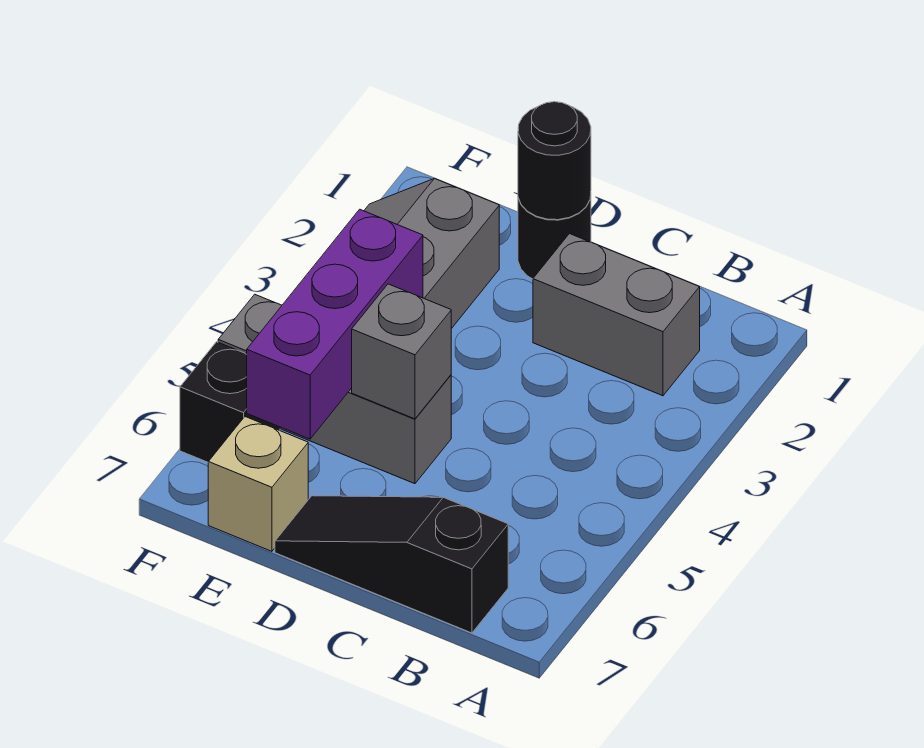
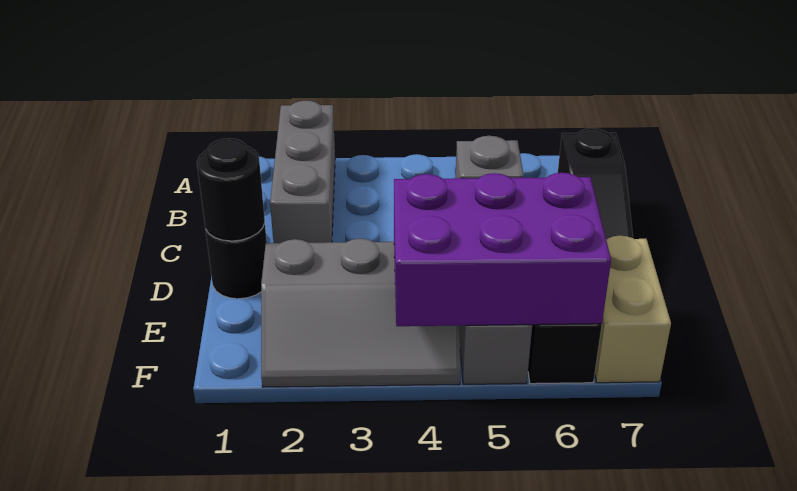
grey 1x2 brick [533,234,700,396] -> grey 1x3 brick [270,100,335,243]
purple 1x3 brick [247,209,423,439] -> purple 2x3 brick [394,173,611,326]
tan 1x1 brick [208,417,308,551] -> tan 1x2 brick [595,235,671,383]

